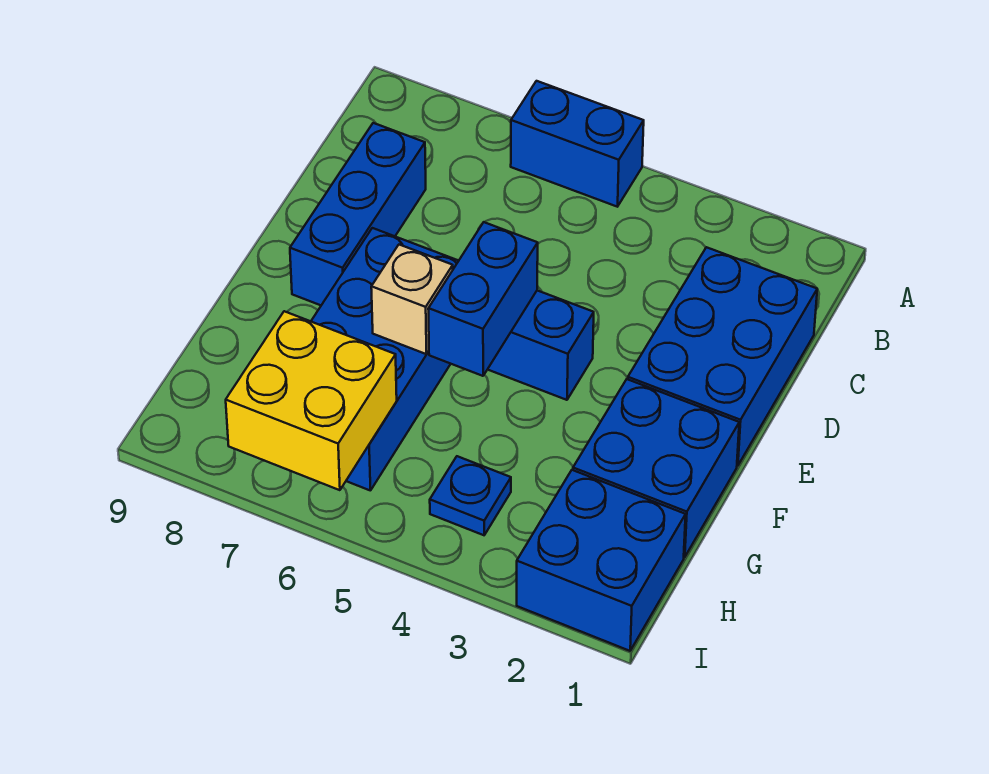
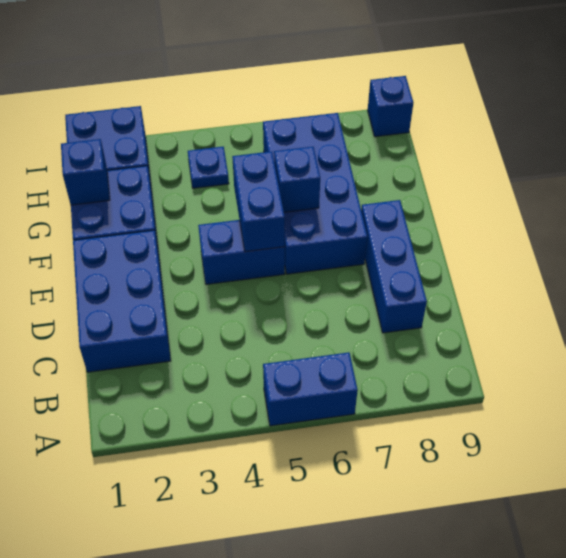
tan 1x1 brick [371,245,453,354] -> blue 1x1 brick [274,147,320,212]
none -> blue 1x1 brick [61,139,110,205]
yellow 2x2 brick [226,311,397,490] -> none
none -> blue 1x1 brick [368,76,413,137]

